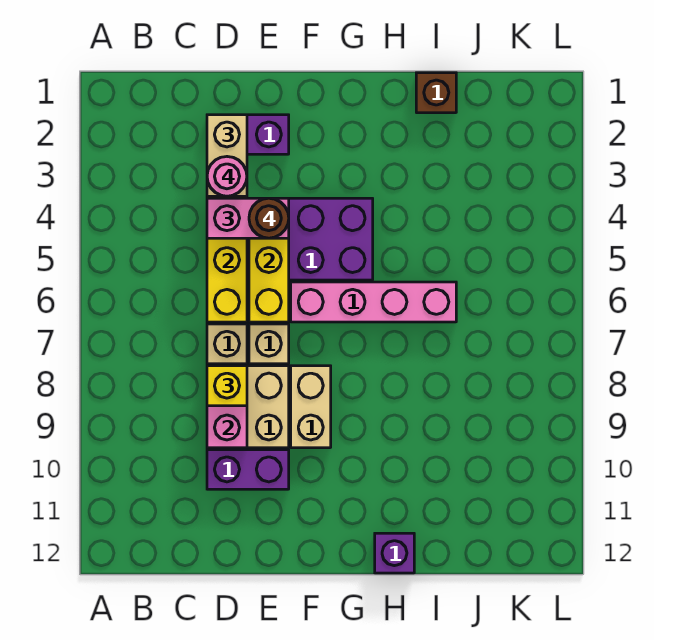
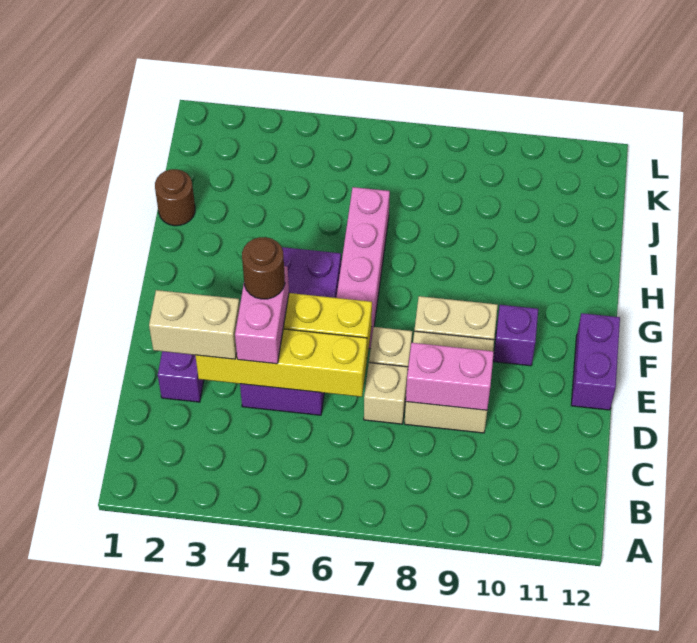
pink 1x1 round brick [207,157,247,196] -> none
yellow 1x1 brick [207,366,247,406] -> none
purple 1x2 brick [207,450,289,489] -> purple 1x2 brick moved to [571,313,620,410]
purple 1x1 brick [375,533,414,573] -> purple 1x1 brick moved to [493,305,538,366]
brown 1x1 brick [416,73,456,113] -> brown 1x1 round brick [155,169,195,226]

